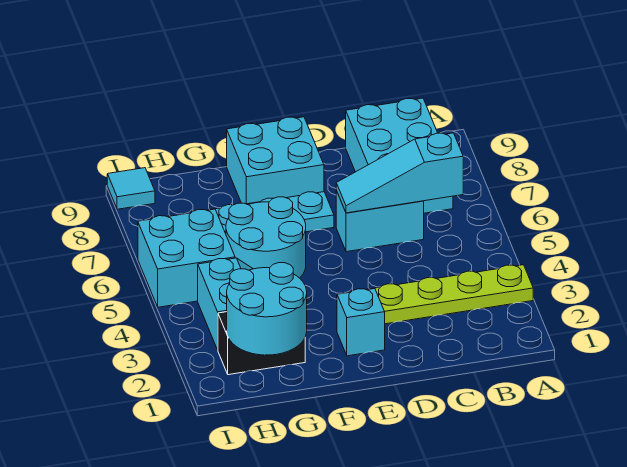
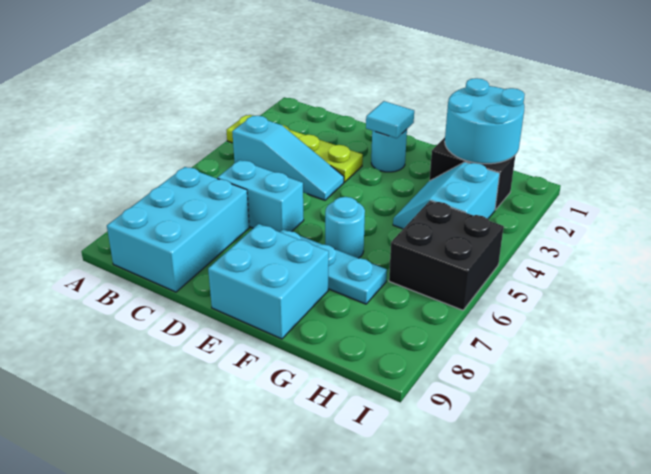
cyan 1x3 slope [336,133,463,213] -> cyan 1x3 slope moved to [232,116,344,200]
cyan 1x1 brick [337,288,385,356] -> cyan 1x1 round brick [371,129,407,172]
cyan 2x2 round brick [226,197,306,278] -> cyan 1x1 round brick [325,197,365,258]
cyan 2x2 brick [138,209,235,307] -> black 2x2 brick [389,201,504,310]
cyan 1x1 tile [107,168,155,209] -> cyan 1x1 tile moved to [366,101,414,138]

